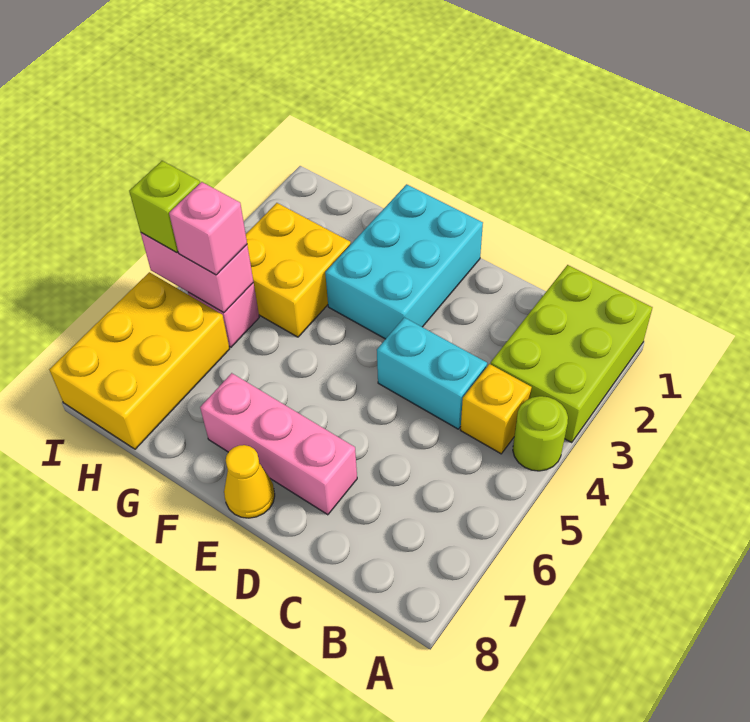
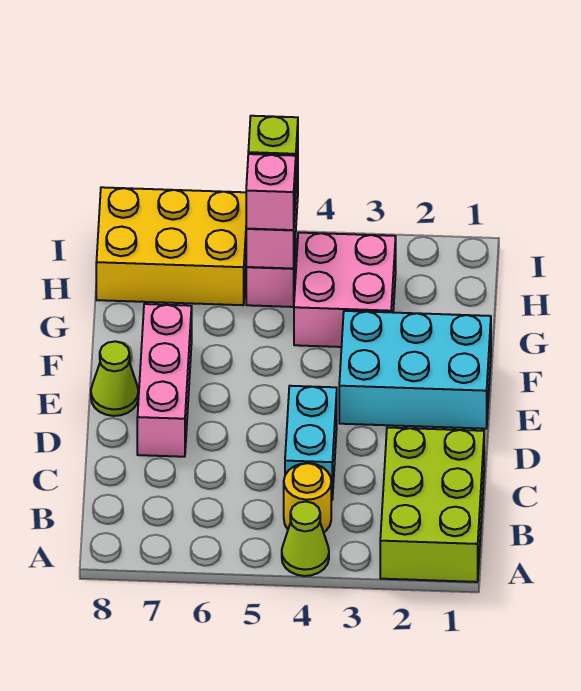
lime 2x3 brick [491,265,653,443] -> lime 2x3 brick turned to [380,428,484,582]
lime 1x1 round brick [513,396,568,471] -> lime 1x1 cone [282,502,329,576]
yellow 1x1 brick [461,364,532,454] -> yellow 1x1 round brick [284,463,331,532]
yellow 1x1 cone [224,445,275,518] -> lime 1x1 cone [91,341,138,416]
yellow 2x2 brick [246,203,351,337] -> pink 2x2 brick [294,233,396,347]

